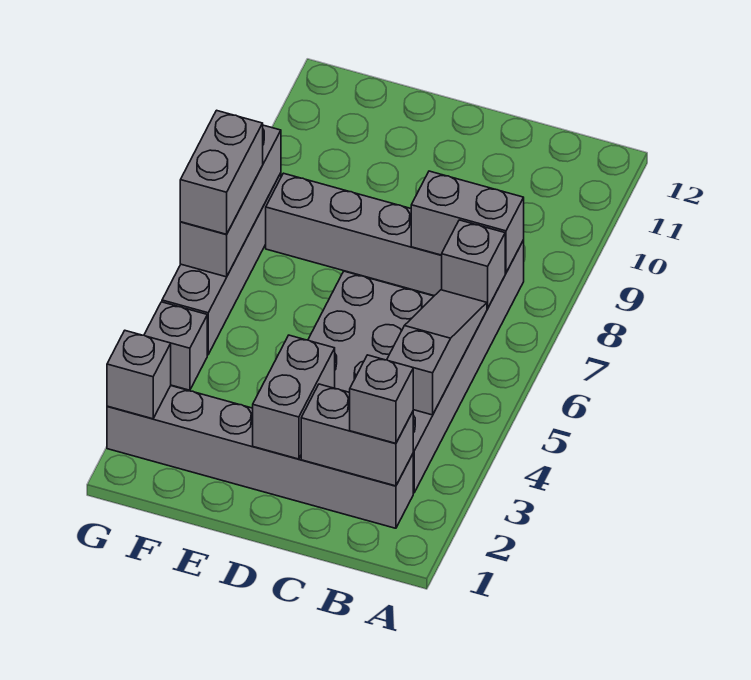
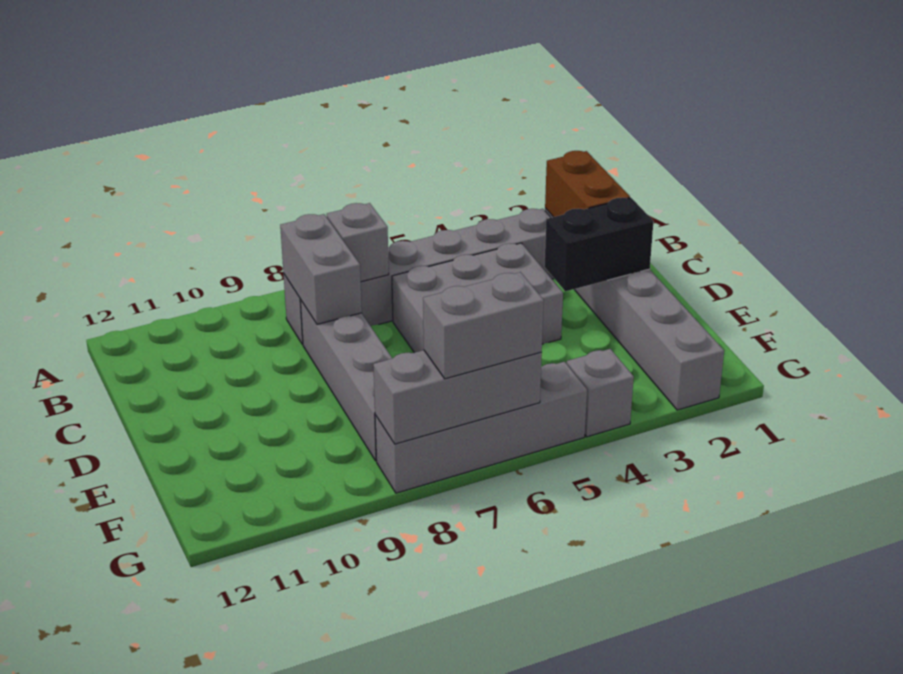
grey 1x2 brick [301,384,413,486] -> brown 1x2 brick [545,151,630,217]
grey 1x1 brick [349,355,413,443] -> none
grey 1x3 slope [387,290,487,415] -> none
grey 1x2 brick [253,335,335,459] -> black 1x2 brick [545,198,654,291]
grey 1x1 brick [107,331,171,419] -> none

